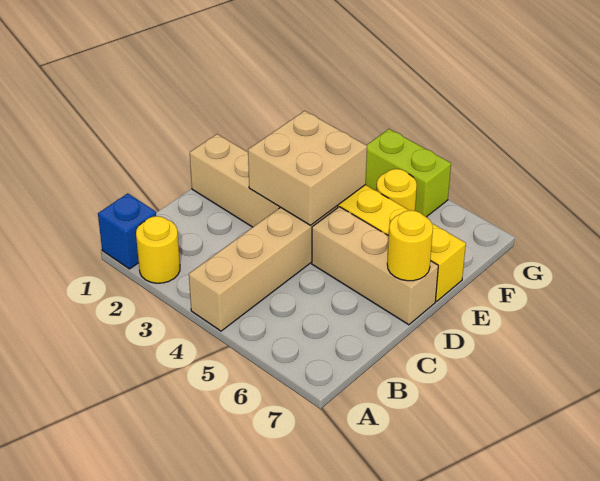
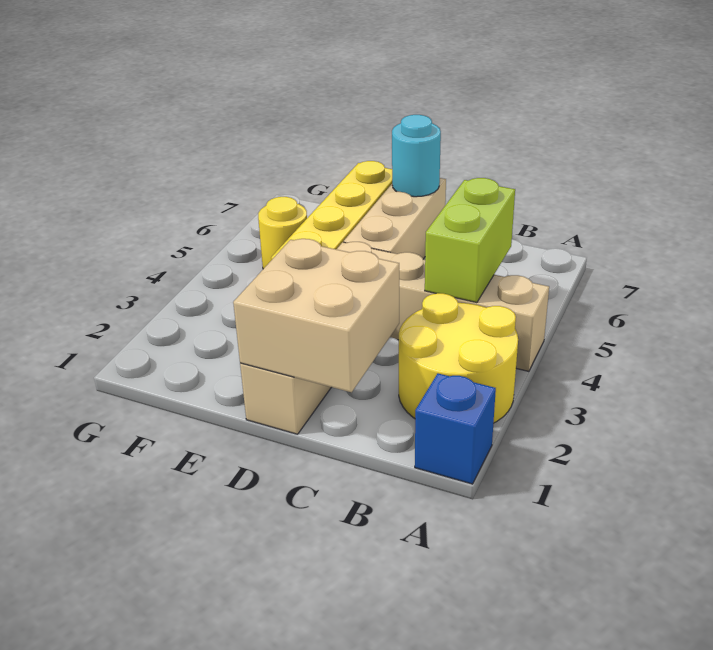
yellow 1x1 round brick [136,216,180,283] -> yellow 2x2 round brick [399,293,518,423]
tan 2x2 brick [248,111,367,225] -> tan 2x2 brick moved to [233,239,399,392]
yellow 1x1 round brick [387,210,433,281] -> cyan 1x1 round brick [392,115,441,197]
lime 1x2 brick [366,129,451,217] -> lime 1x2 brick moved to [425,178,515,303]

